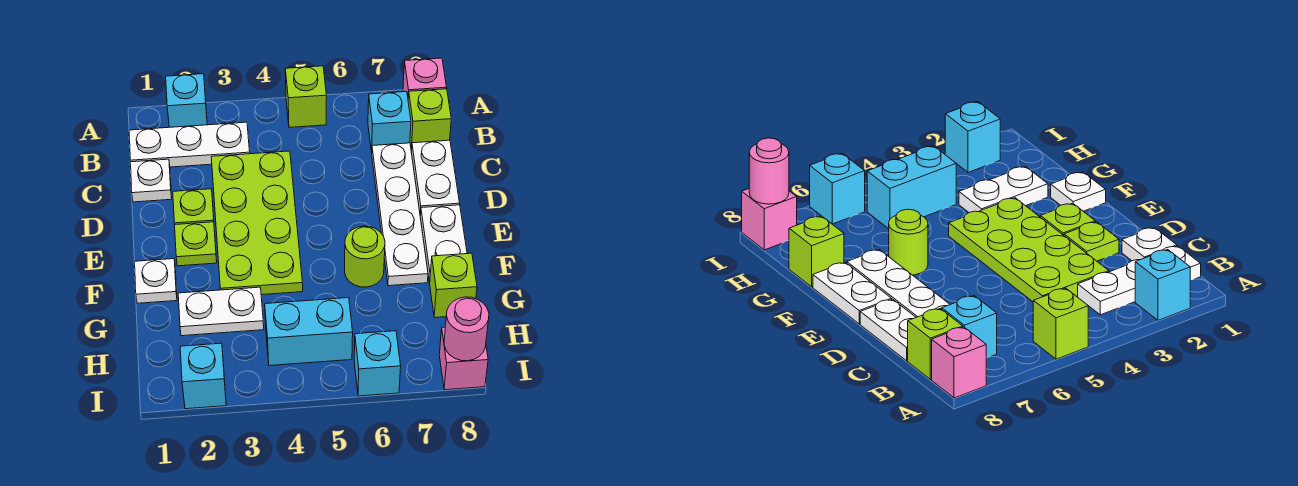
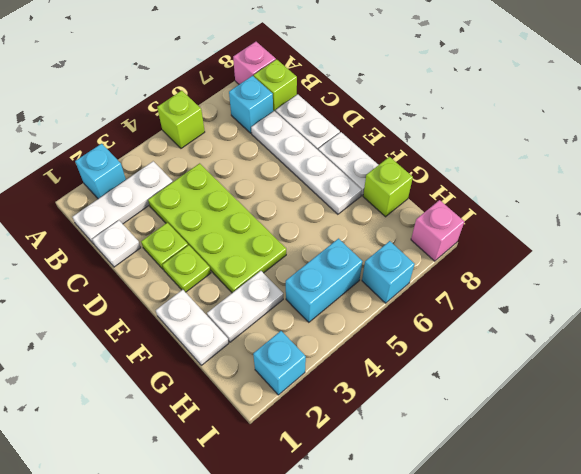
white 1x1 plate [135,259,177,303] -> white 1x2 plate [156,290,229,365]
lime 1x1 round brick [345,226,385,287] -> none
pink 1x1 round brick [444,297,489,361] -> none

